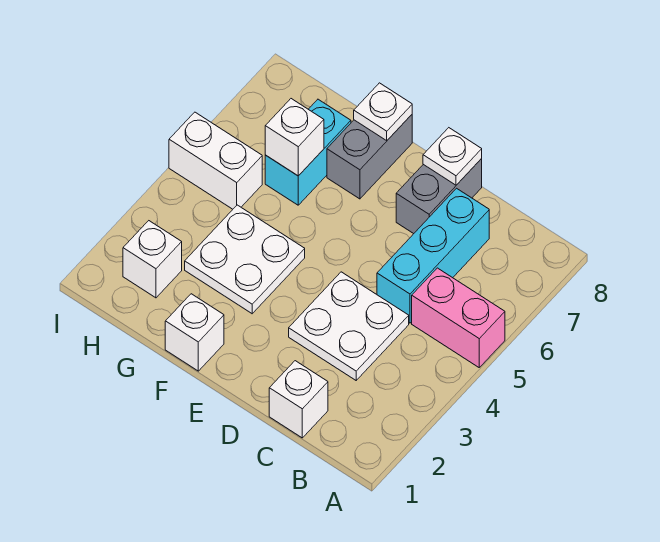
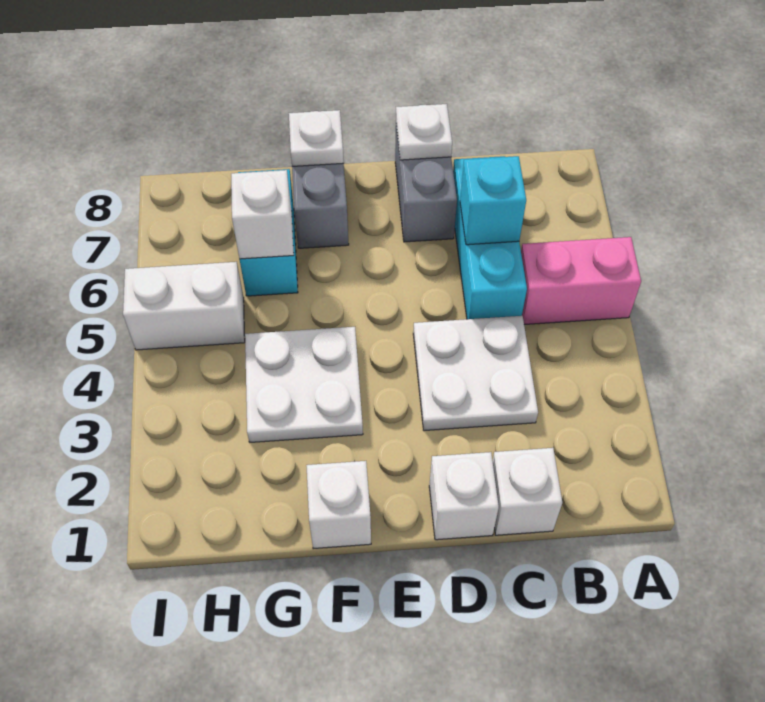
none -> cyan 1x1 brick [460,156,526,245]
white 1x1 brick [123,221,182,298] -> white 1x1 brick moved to [429,452,499,540]

